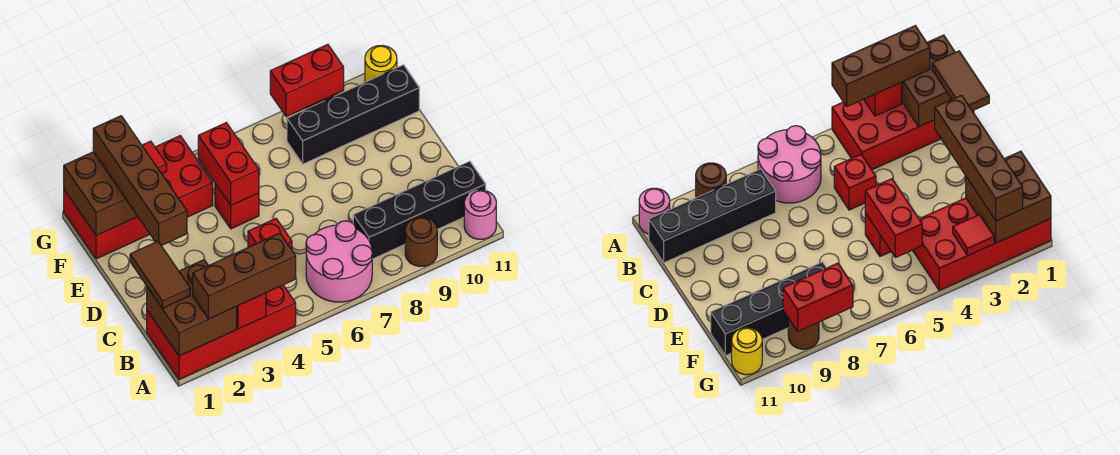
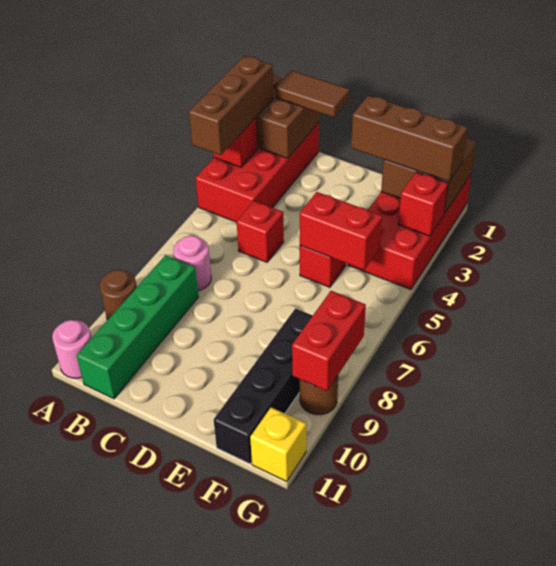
pink 2x2 round brick [306,221,372,302] -> pink 1x1 round brick [173,236,211,291]
black 1x4 brick [353,161,486,259] -> green 1x4 brick [77,255,198,399]
brown 1x4 brick [93,116,187,246] -> brown 1x3 brick [351,95,468,182]
red 1x1 tile [142,141,167,174] -> red 1x1 brick [398,172,448,236]
yellow 1x1 round brick [365,45,397,82] -> yellow 1x1 brick [250,407,306,482]

